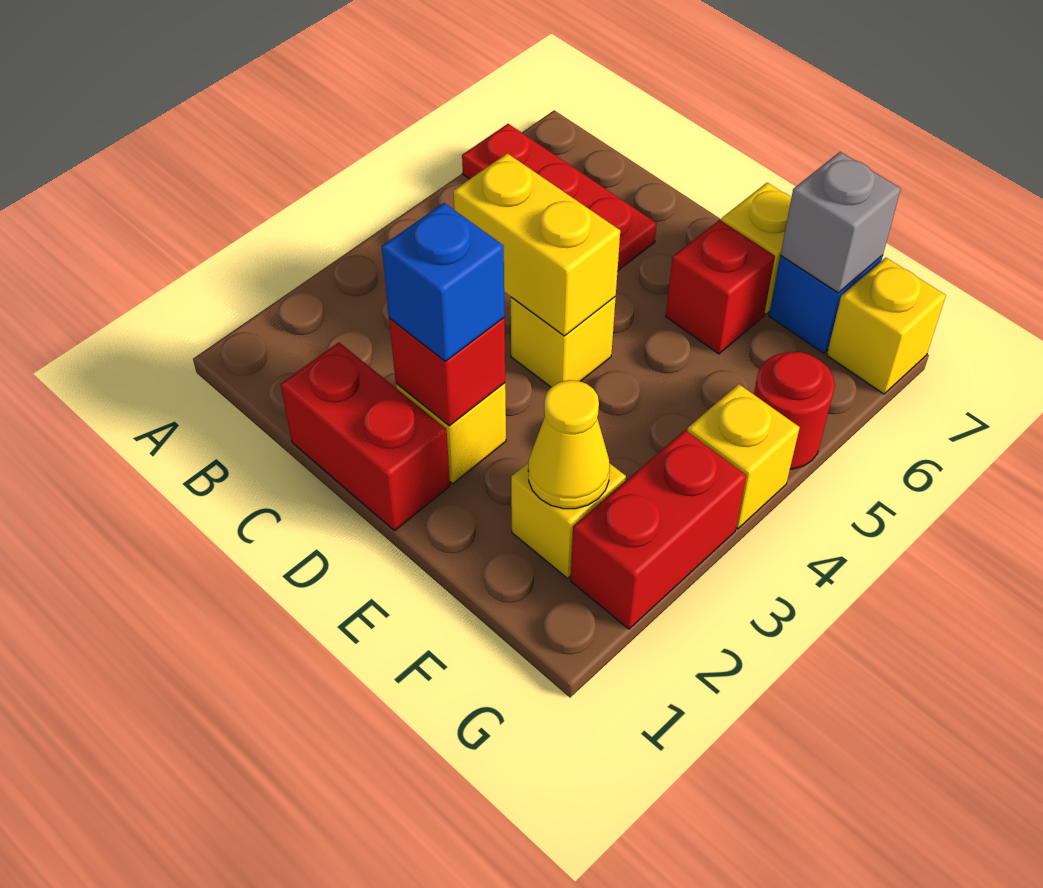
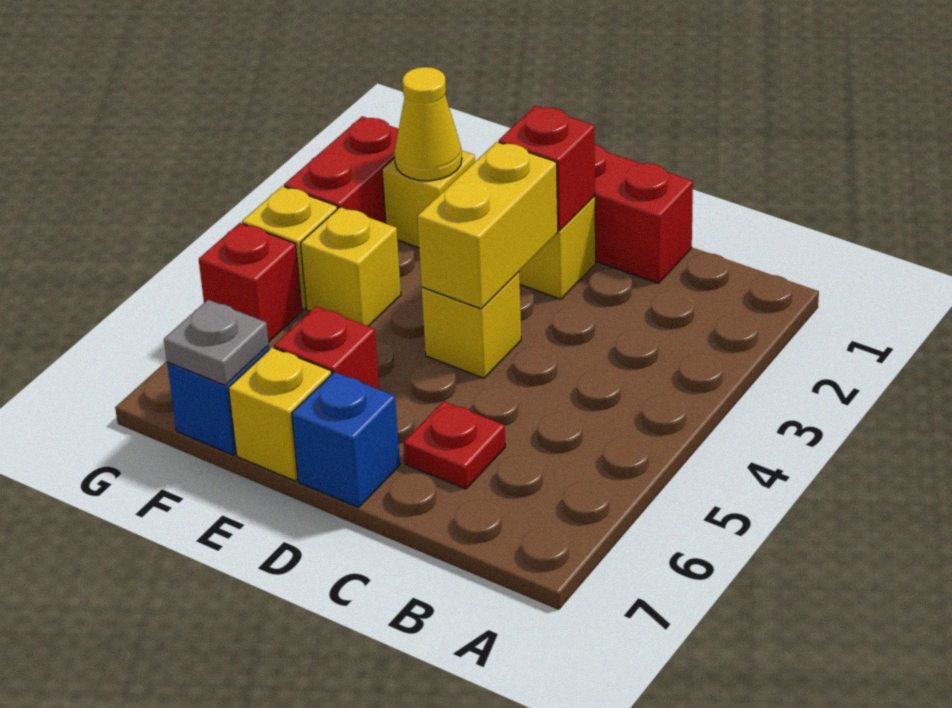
red 1x3 plate [462,124,657,270] -> red 1x1 plate [404,401,505,489]
yellow 1x2 brick [453,153,620,336] -> yellow 1x2 brick turned to [417,142,558,309]
blue 1x1 brick [382,203,505,361] -> blue 1x1 brick moved to [291,372,400,507]
grey 1x1 brick [781,152,901,293] -> grey 1x1 plate [164,300,269,385]
red 1x1 round brick [754,352,835,469] -> red 1x1 brick [199,223,302,342]
yellow 1x1 brick [827,258,946,394] -> yellow 1x1 brick moved to [301,207,401,326]

